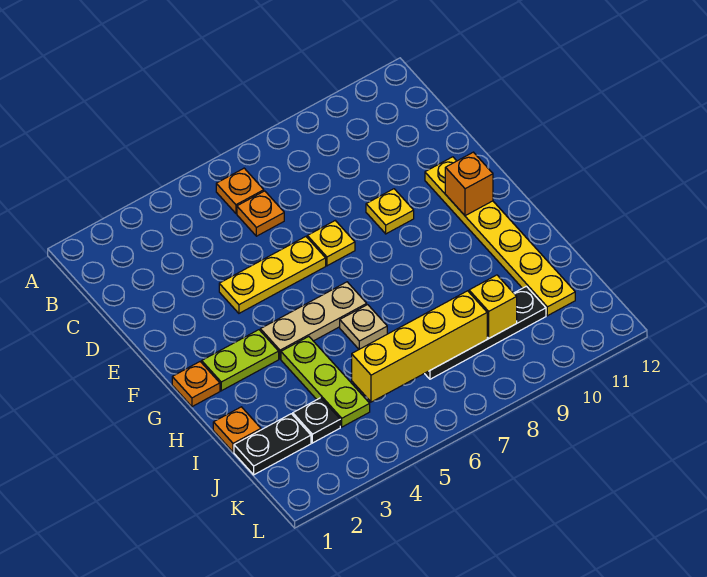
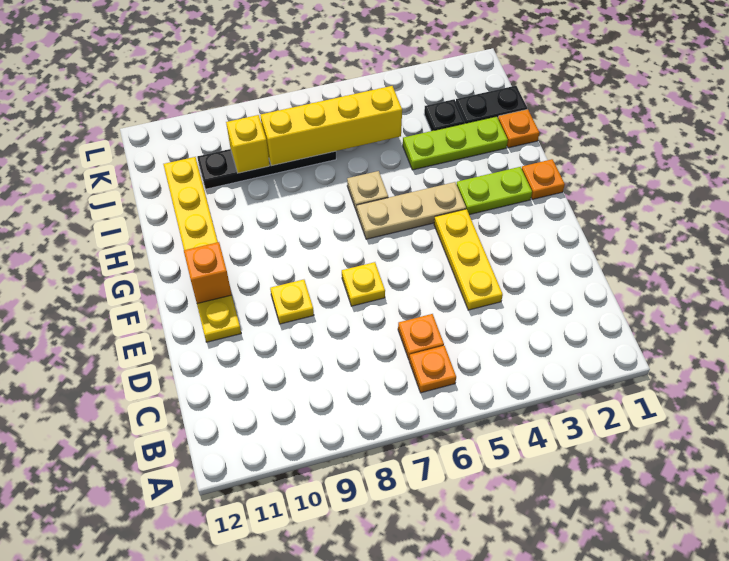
yellow 1x3 plate [219,237,326,313] -> yellow 1x3 plate turned to [434,209,503,310]
lime 1x3 plate [281,337,370,427] -> lime 1x3 plate turned to [403,116,508,170]

